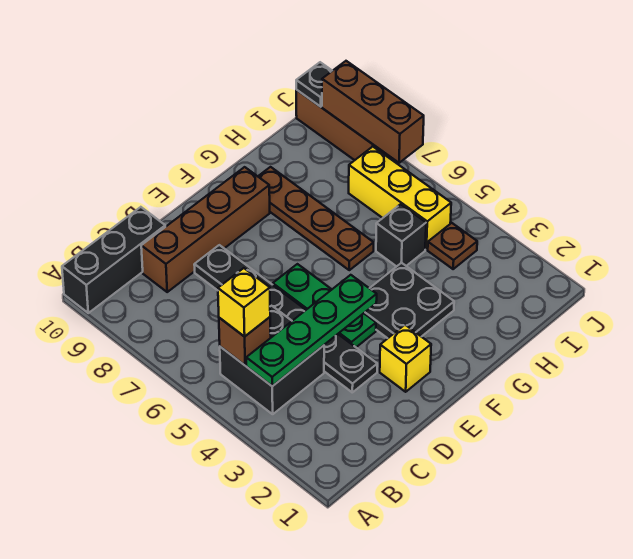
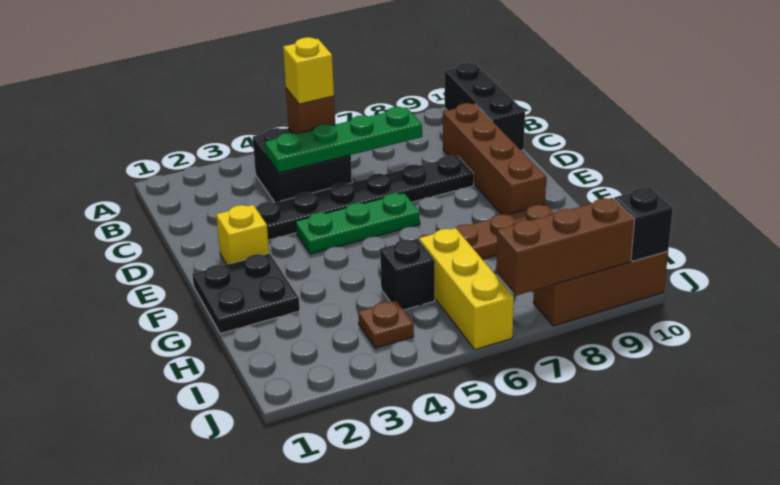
green 1x4 plate [246,275,377,386] -> green 1x4 plate turned to [265,107,422,173]
black 2x2 plate [364,263,454,338] -> black 2x2 plate moved to [192,253,300,333]
yellow 1x3 brick [349,147,451,250] -> yellow 1x3 brick turned to [419,228,514,350]
black 1x1 plate [296,62,332,107] -> black 1x1 brick [614,187,673,261]

